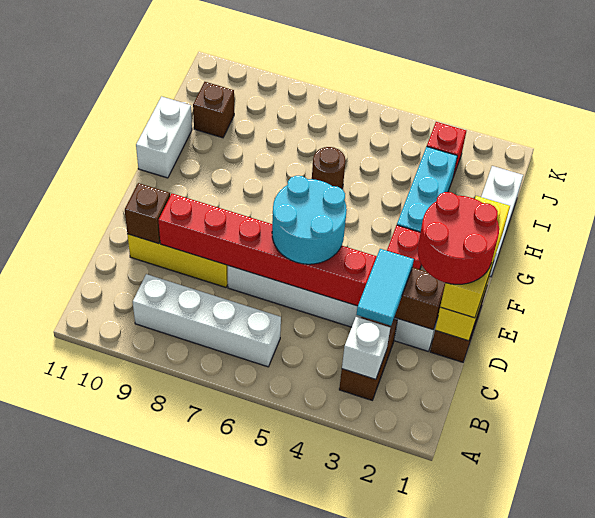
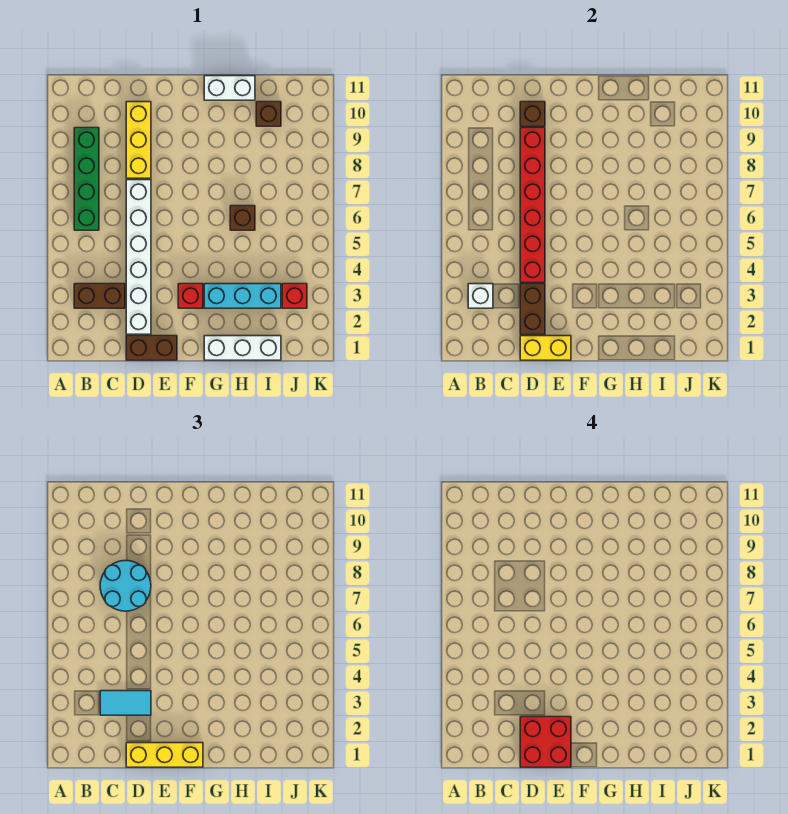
white 1x4 brick [133,274,281,367] -> green 1x4 brick [74,128,99,230]
red 2x2 round brick [418,192,499,284] -> red 2x2 brick [520,717,571,767]
cyan 2x2 round brick [272,176,347,264] -> cyan 2x2 round brick moved to [100,561,151,611]
brown 1x1 round brick [312,147,346,189] -> brown 1x1 brick [230,206,255,230]

